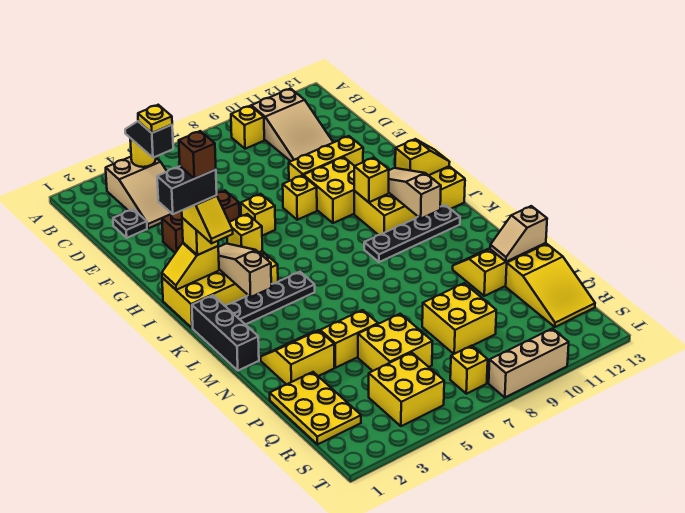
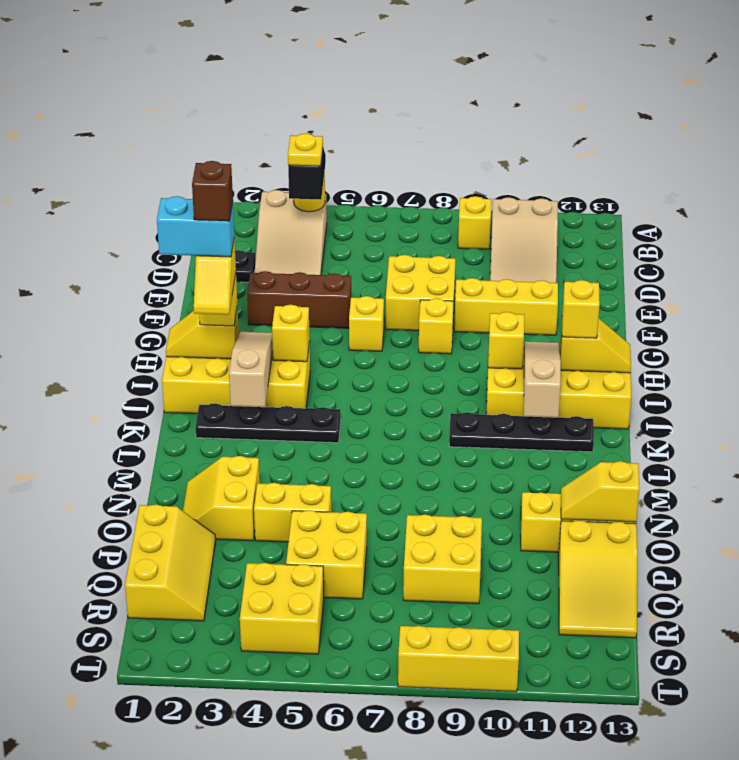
yellow 2x2 brick [304,157,354,223] -> yellow 2x2 brick moved to [386,255,455,331]
black 1x2 brick [157,166,217,214] -> cyan 1x2 brick [157,196,234,257]
black 1x3 brick [192,295,259,371] -> none
yellow 2x2 slope [261,330,334,385] -> yellow 2x2 slope turned to [183,456,260,541]
tan 1x2 slope [490,206,547,262] -> yellow 1x2 slope [561,461,639,522]
yellow 2x3 plate [270,372,361,444] -> yellow 2x3 slope [125,504,216,621]
yellow 1x1 brick [450,346,488,394] -> yellow 1x1 brick moved to [562,280,600,338]
tan 1x3 brick [489,329,569,398] -> yellow 1x3 brick [398,626,519,692]

